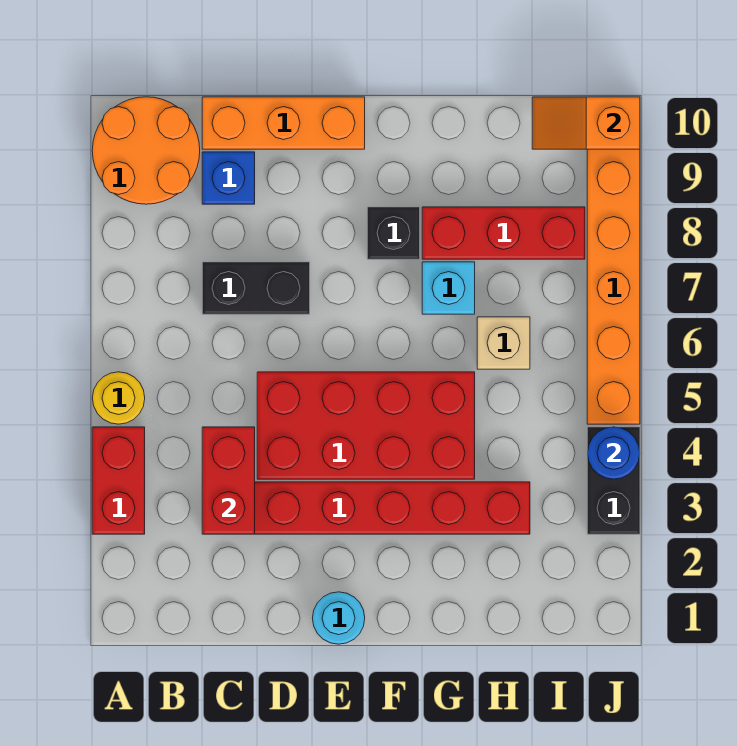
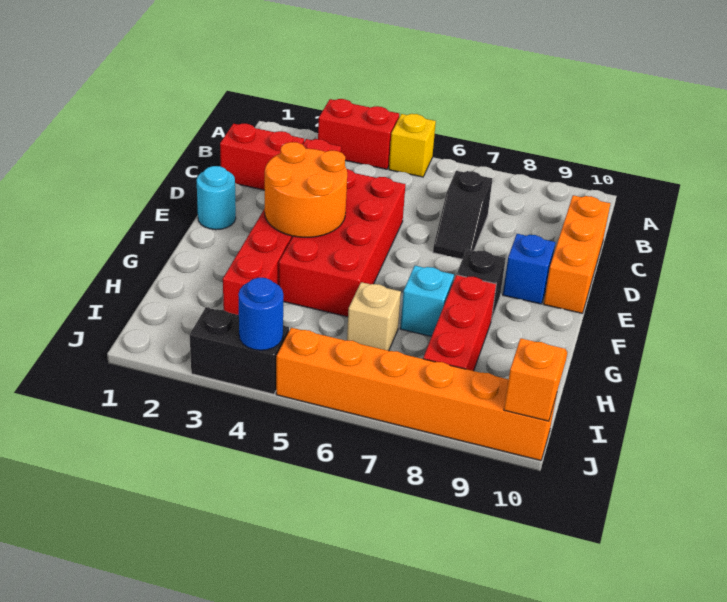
yellow 1x1 round brick [92,372,145,424] -> yellow 1x1 brick [389,114,436,177]
orange 2x2 round brick [92,97,200,204] -> orange 2x2 round brick moved to [265,142,347,237]
red 1x2 brick [202,427,255,534] -> red 1x2 brick moved to [220,124,304,190]
black 1x2 brick [202,262,310,314] -> black 1x2 slope [433,171,492,259]
blue 1x1 brick [202,152,255,204] -> blue 1x1 brick moved to [503,234,555,304]

